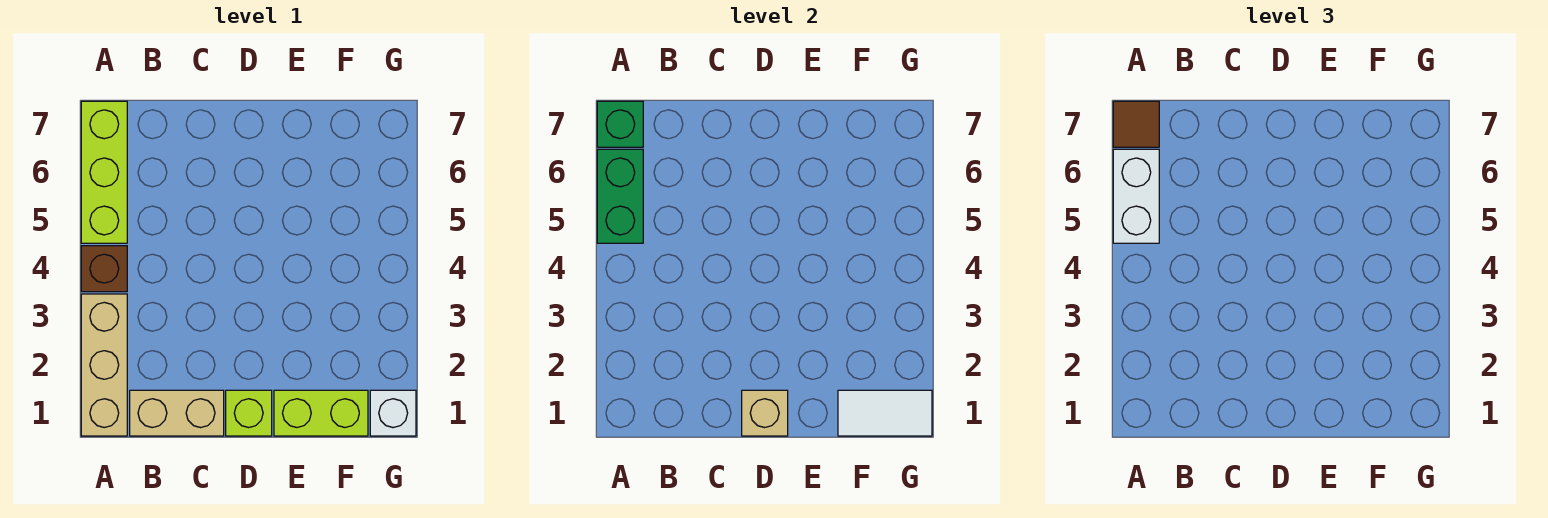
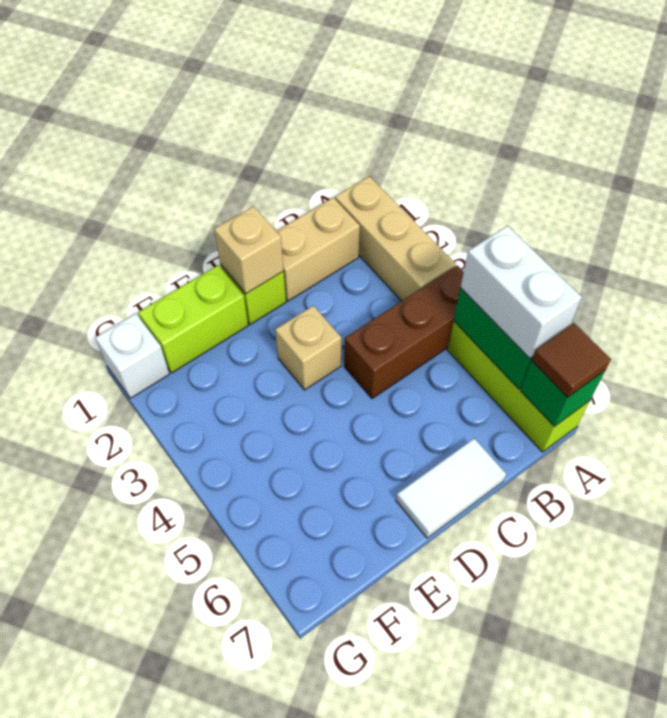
brown 1x1 brick [81,246,127,292] -> brown 1x3 brick [344,265,464,399]
none -> tan 1x1 brick [275,306,341,390]
white 1x2 tile [838,390,932,436] -> white 1x2 tile moved to [396,438,506,538]

